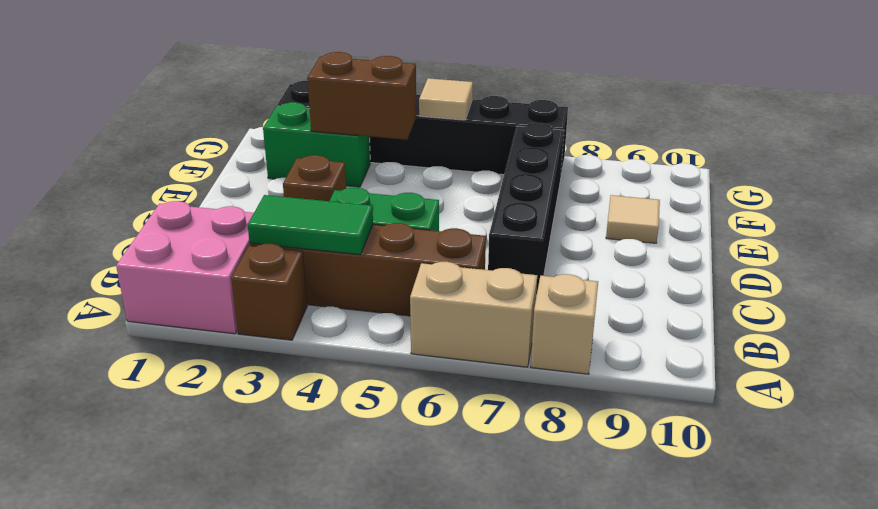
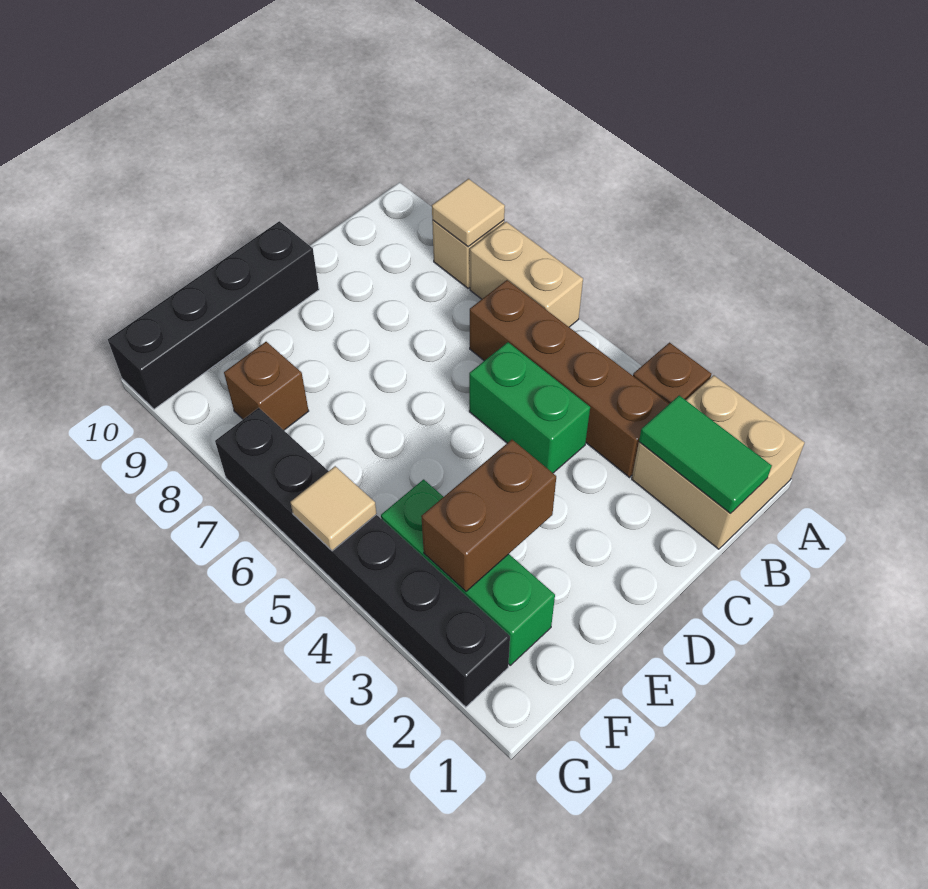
pink 2x2 brick [116,201,254,334] -> tan 2x2 brick [632,375,805,549]
green 1x2 tile [248,195,373,255] -> green 1x2 tile moved to [639,396,772,513]
black 1x4 brick [488,123,564,295] -> black 1x4 brick moved to [108,221,319,409]
brown 1x1 brick [283,155,346,201] -> brown 1x1 brick moved to [224,342,309,430]
tan 1x1 tile [606,195,660,243] -> tan 1x1 tile moved to [432,179,505,247]
green 1x2 brick [263,102,370,187] -> green 1x3 brick [381,479,555,665]
brown 1x2 brick [307,52,416,140] -> brown 1x2 brick turned to [421,440,556,591]

